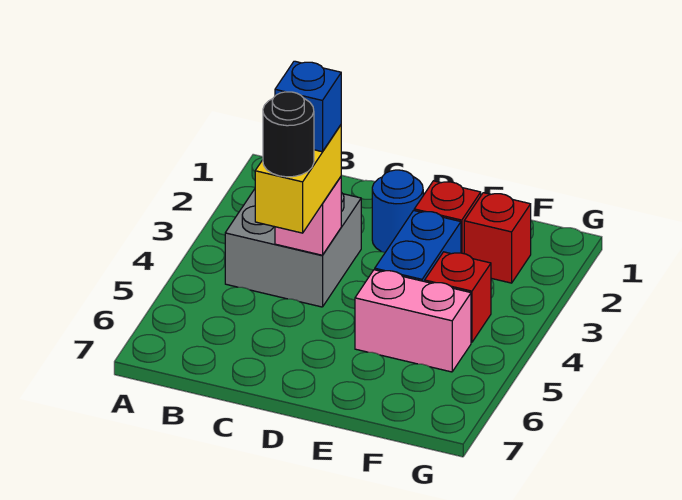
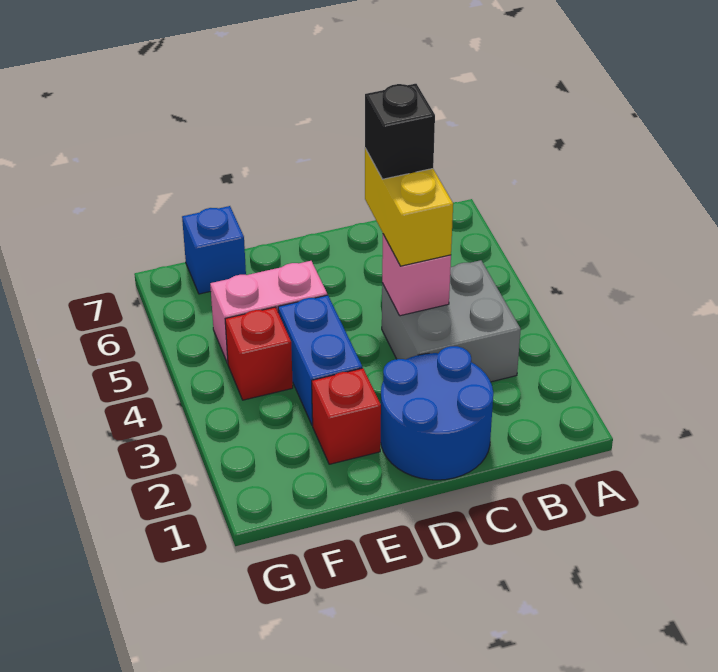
blue 1x1 brick [275,61,341,152] -> blue 1x1 brick moved to [182,206,246,294]
black 1x1 round brick [263,92,314,177] -> black 1x1 brick [365,84,435,179]
blue 1x1 round brick [372,170,423,252] -> blue 2x2 round brick [381,346,493,480]
red 1x1 brick [464,193,531,283] -> none

